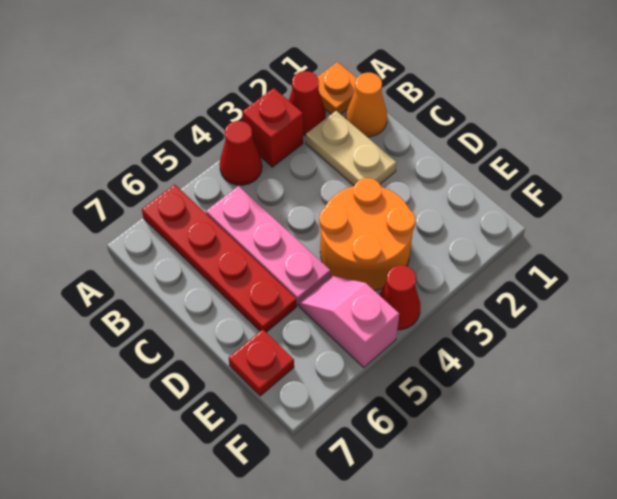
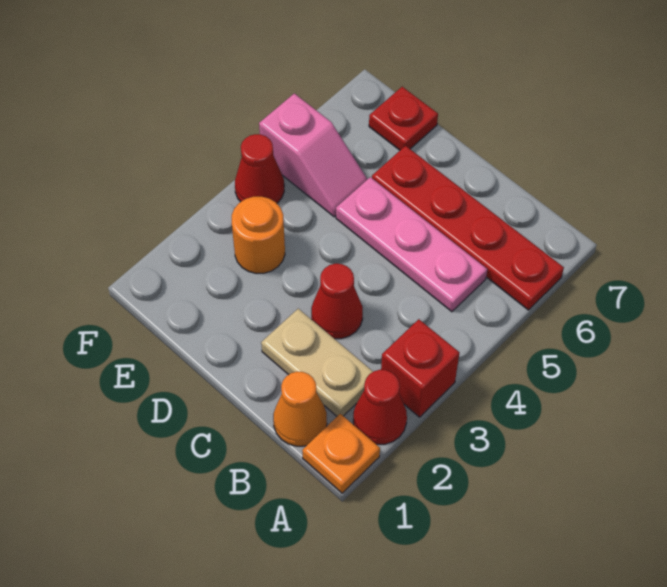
red 1x1 cone [220,121,262,185] -> red 1x1 cone moved to [311,264,363,339]
orange 2x2 round brick [319,178,415,290] -> orange 1x1 round brick [232,197,285,274]

